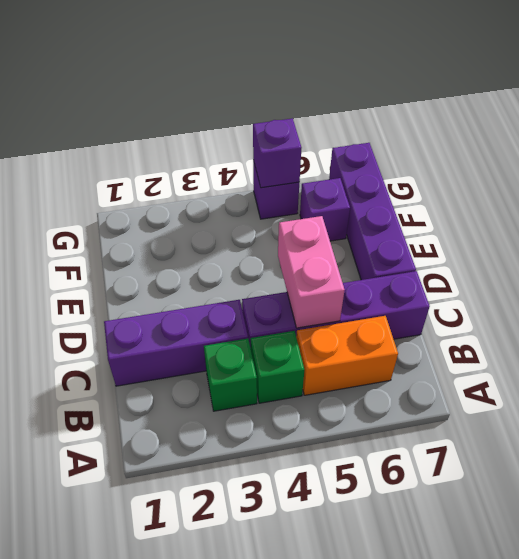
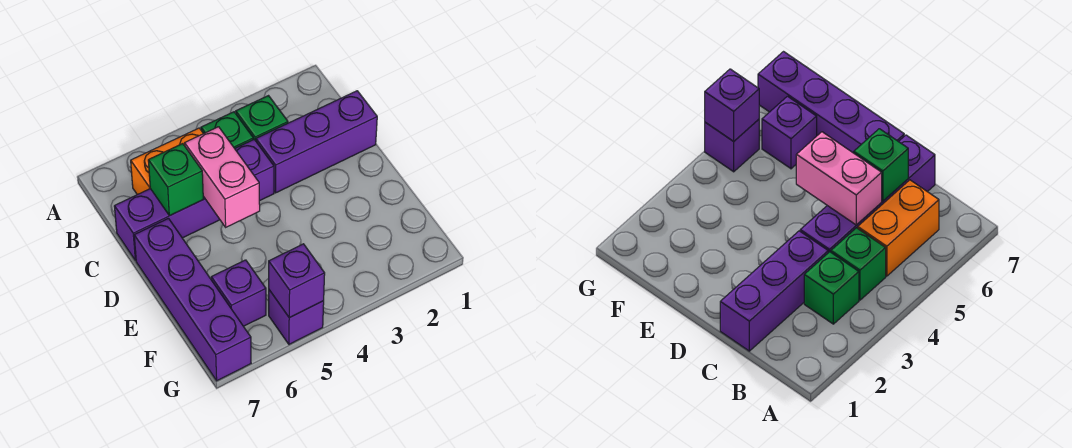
none -> green 1x1 brick [148,144,203,216]

